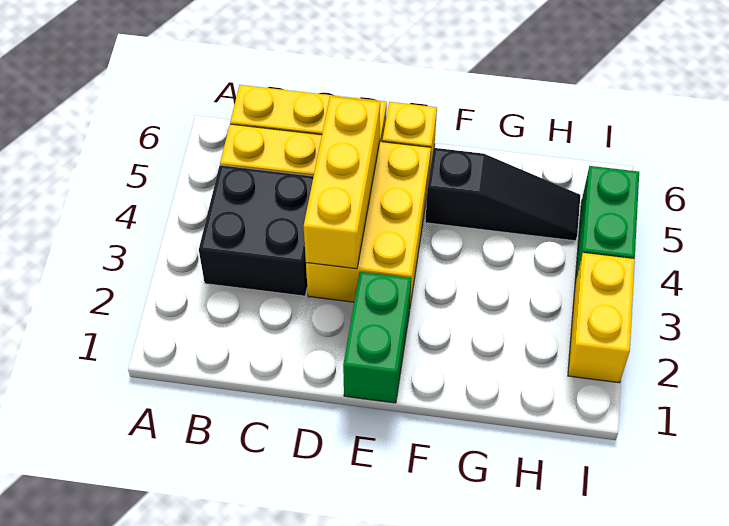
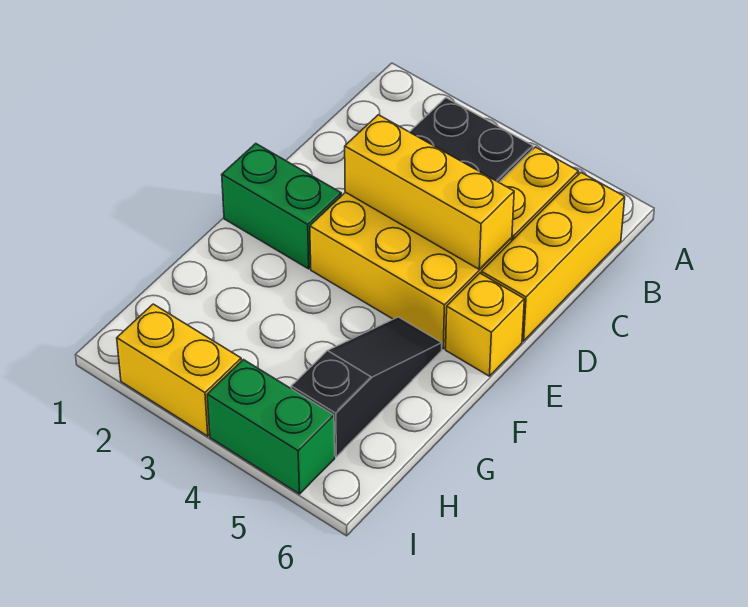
black 1x3 slope [425,148,580,241] -> black 1x3 slope turned to [291,317,442,457]

